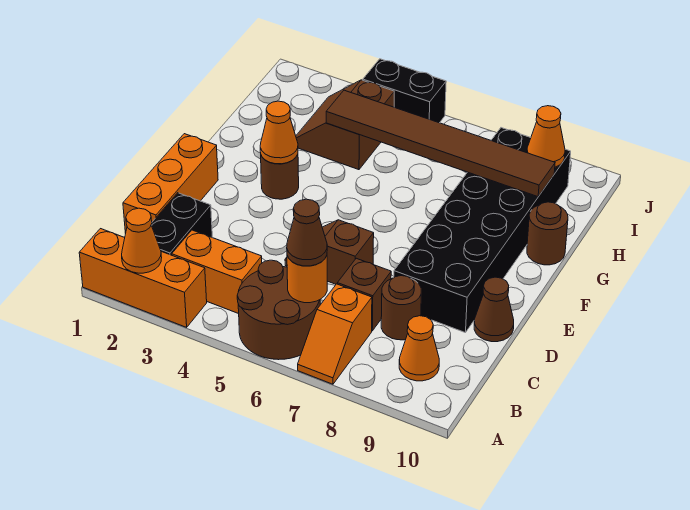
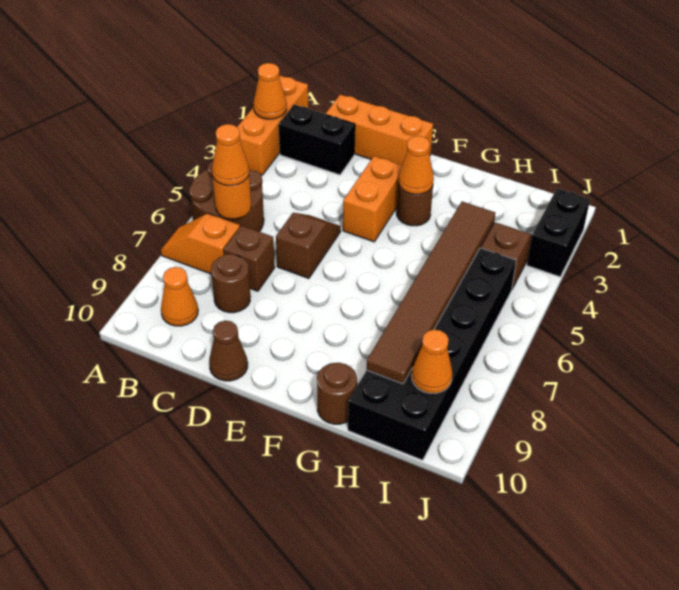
orange 1x2 brick [172,230,262,314] -> orange 1x2 brick moved to [343,156,402,242]
brown 1x1 cone [287,199,327,266] -> orange 1x1 cone [212,124,249,186]
black 2x6 brick [394,128,571,333] -> black 2x6 brick turned to [348,248,516,460]
black 1x2 brick [363,59,446,123] -> black 1x2 brick moved to [527,189,590,277]

